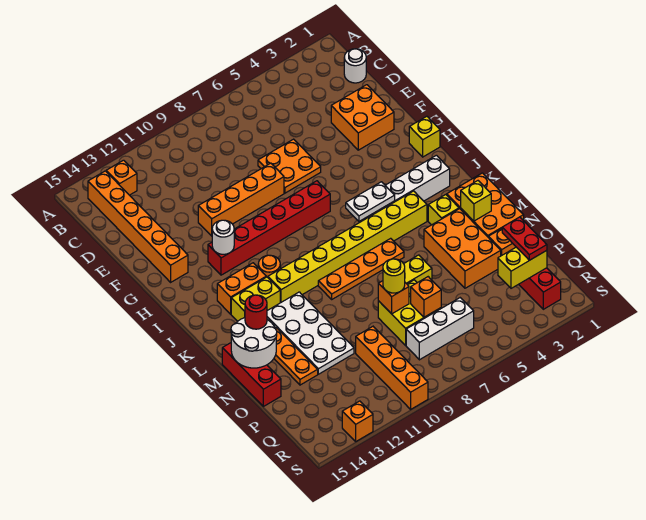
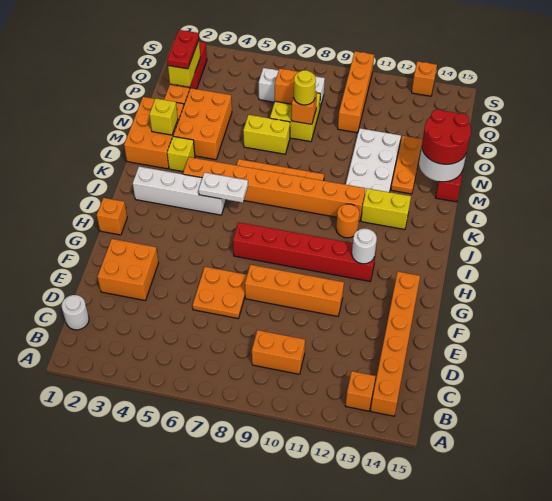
yellow 1x1 brick [409,116,440,157] -> orange 1x1 brick [97,198,127,235]
orange 1x2 brick [217,263,266,314] -> orange 1x2 brick moved to [252,330,305,374]
yellow 1x8 brick [268,191,427,303] -> orange 1x8 brick [183,157,365,221]
red 1x1 round brick [245,295,267,329] -> red 2x2 round brick [422,110,471,164]
yellow 1x2 brick [498,247,547,288] -> yellow 1x2 brick turned to [168,40,200,87]

